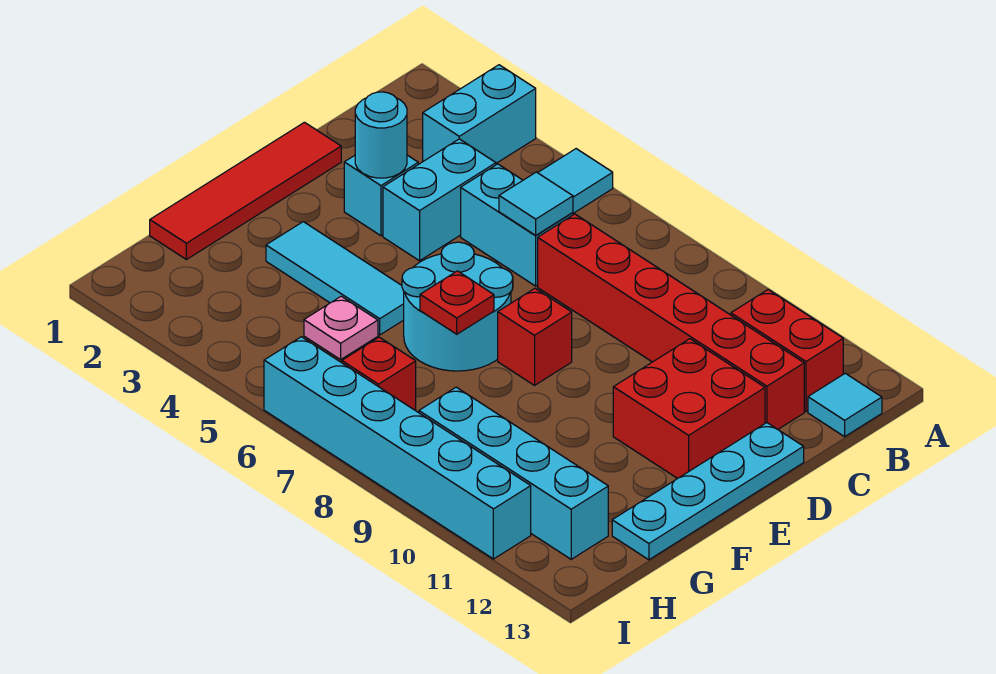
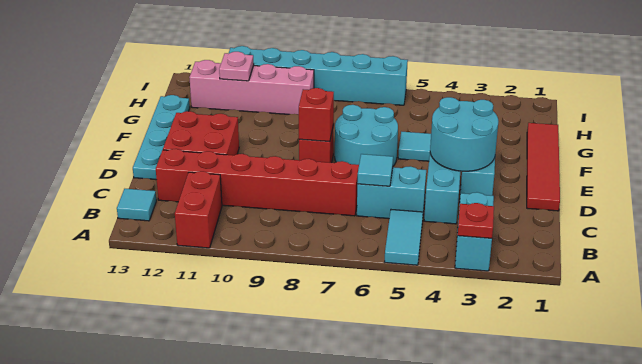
red 1x2 brick [731,290,843,412] -> red 1x2 brick turned to [175,171,222,248]
cyan 1x1 round brick [355,92,407,178] -> cyan 2x2 round brick [430,97,499,171]
red 1x1 plate [420,271,494,334] -> red 1x1 plate moved to [458,203,494,238]
pink 1x1 plate [304,296,378,360] -> pink 1x1 plate moved to [219,52,254,81]
red 1x1 brick [342,337,416,411] -> red 1x1 brick moved to [299,88,334,142]
cyan 1x4 brick [419,387,608,559] -> pink 1x4 brick [189,60,314,115]

